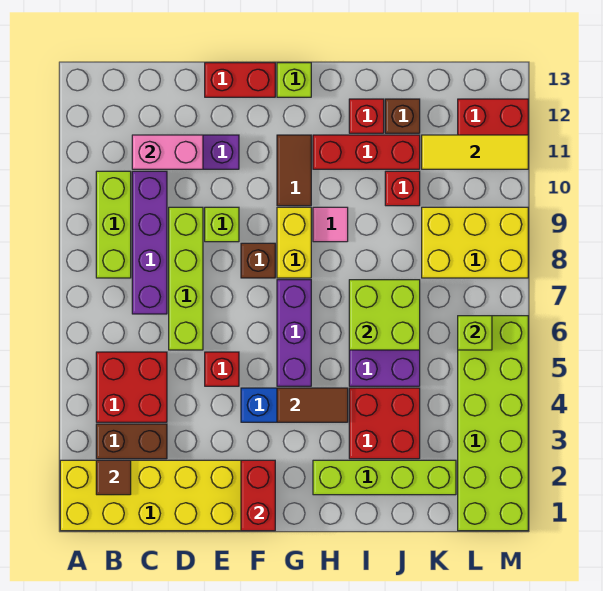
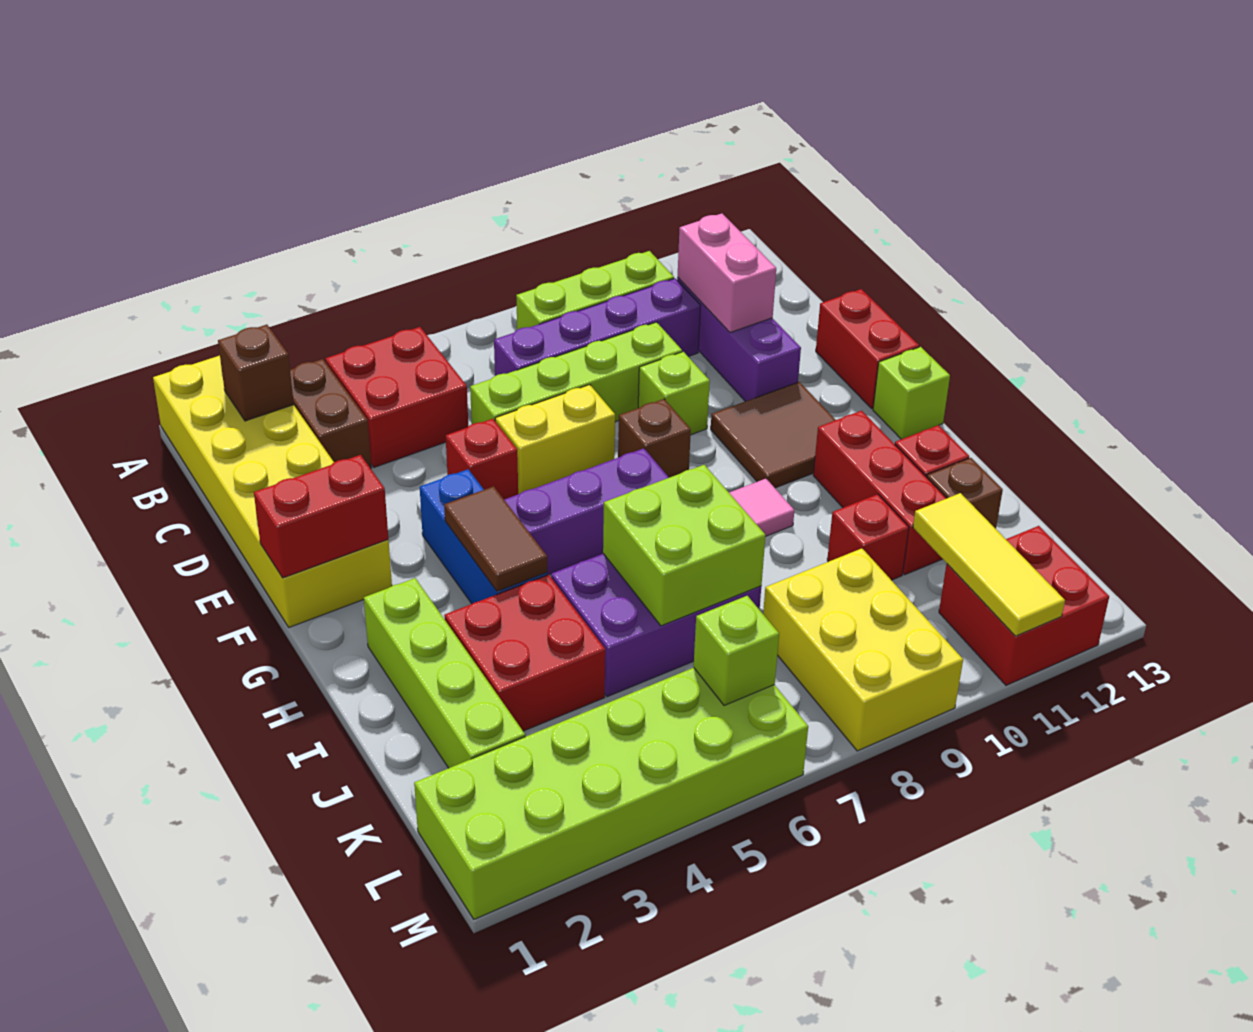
brown 1x1 tile [96,460,131,495] -> brown 1x1 brick [218,325,294,421]
yellow 1x2 brick [277,207,311,278] -> yellow 1x2 brick moved to [495,385,615,494]
brown 1x2 tile [277,135,311,206] -> brown 2x2 tile [711,382,835,488]

